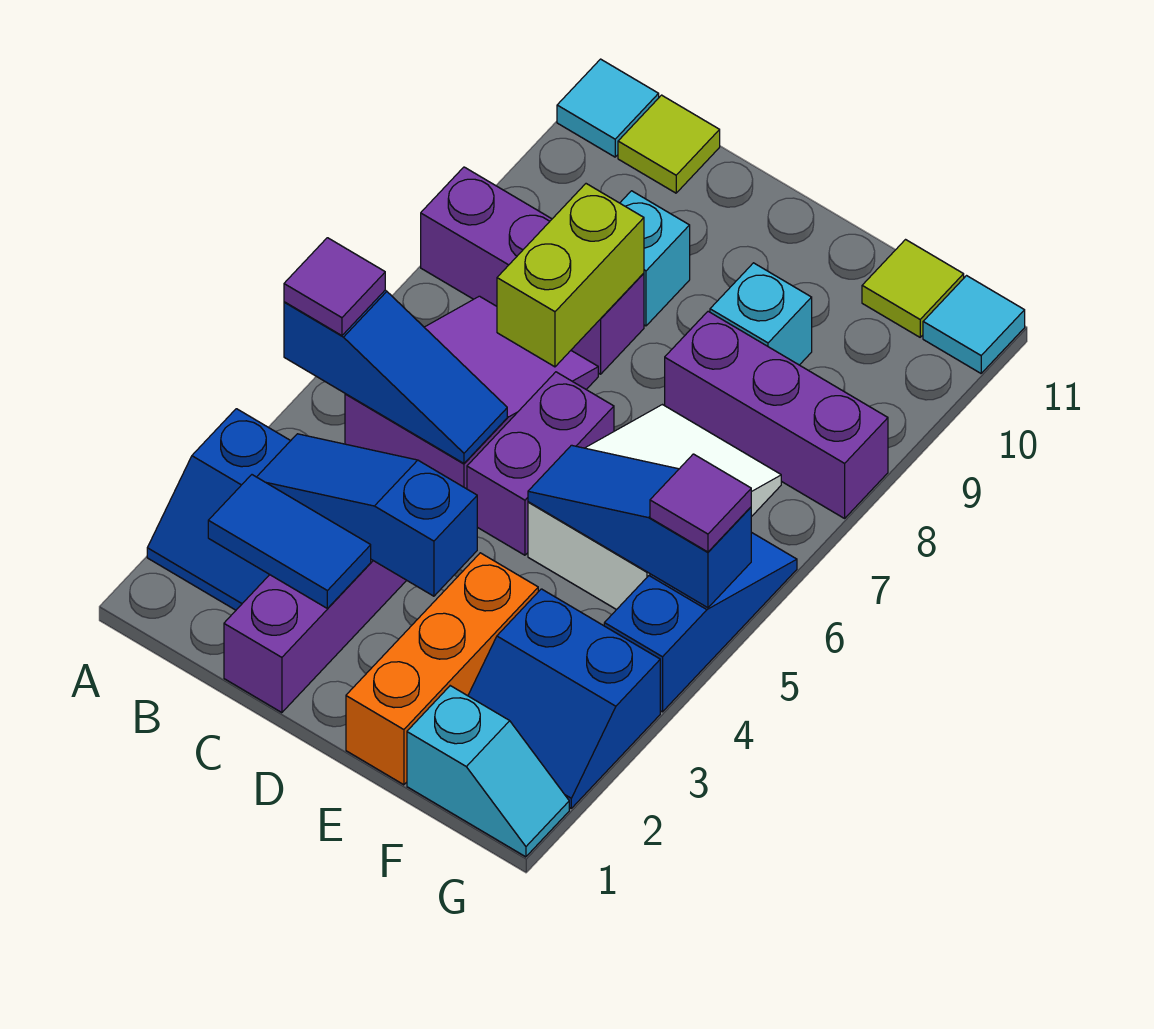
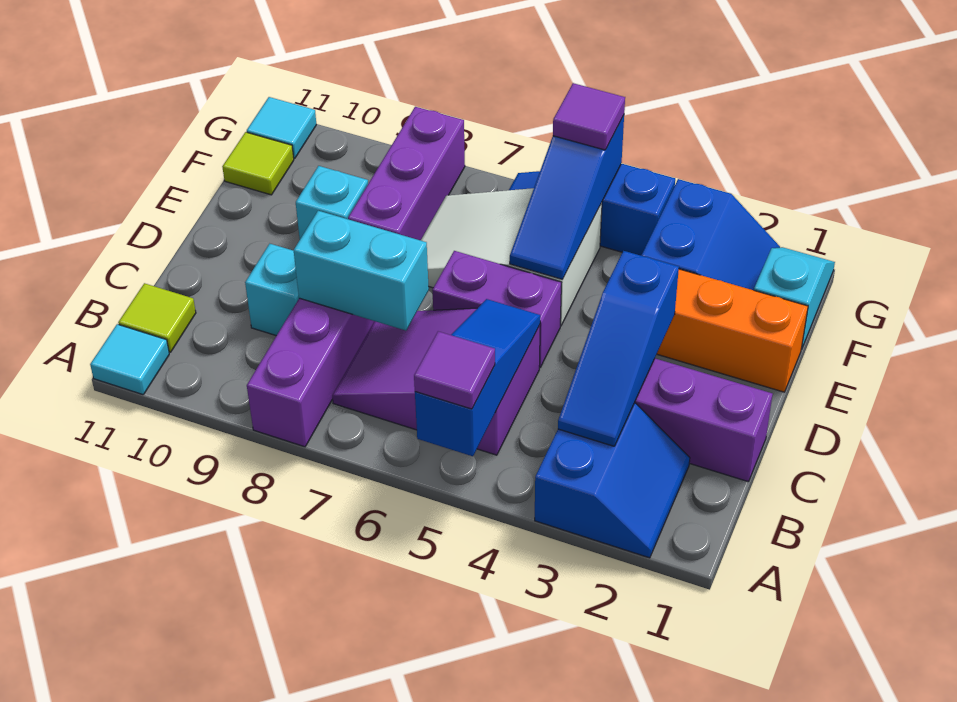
blue 1x2 tile [208,475,371,608] -> none
lime 1x2 brick [497,184,644,367] -> cyan 1x2 brick [294,211,429,331]

